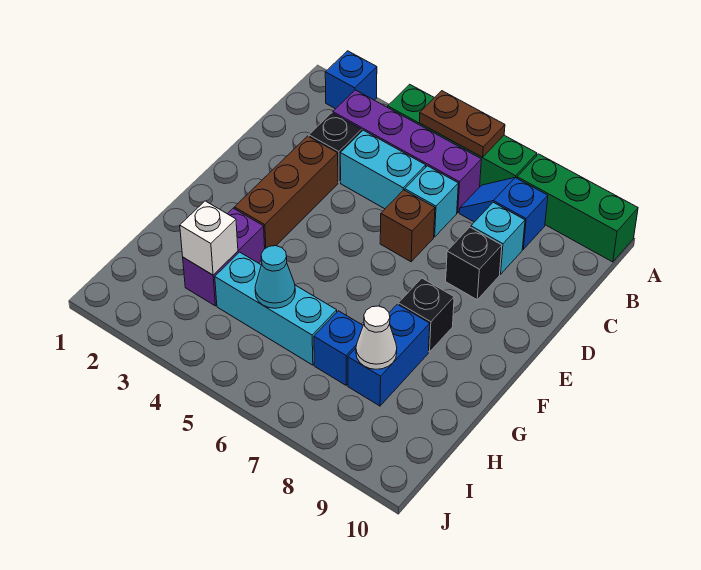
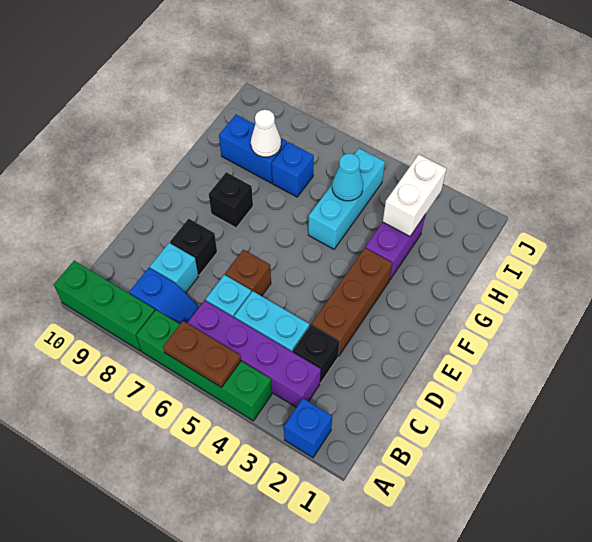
blue 1x2 brick [348,304,430,406] -> blue 1x2 brick turned to [219,115,287,183]
white 1x1 brick [180,201,238,275] -> white 1x2 brick [383,154,446,236]
cyan 1x3 brick [215,252,337,365] -> cyan 1x3 brick turned to [308,148,385,249]

